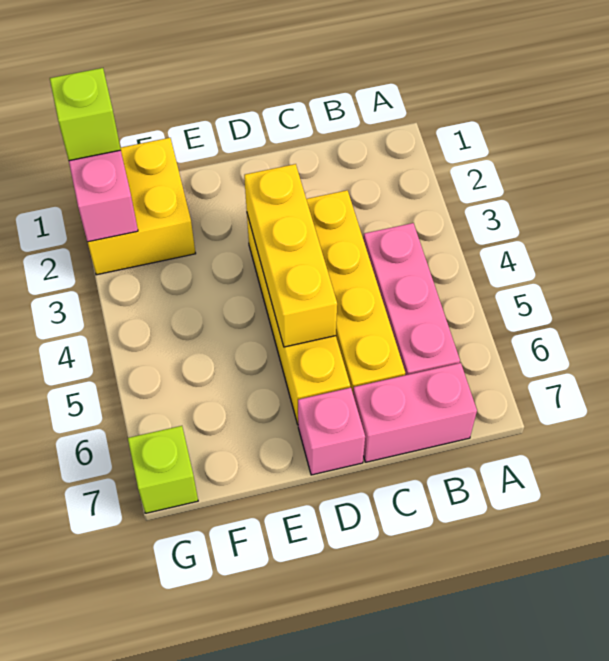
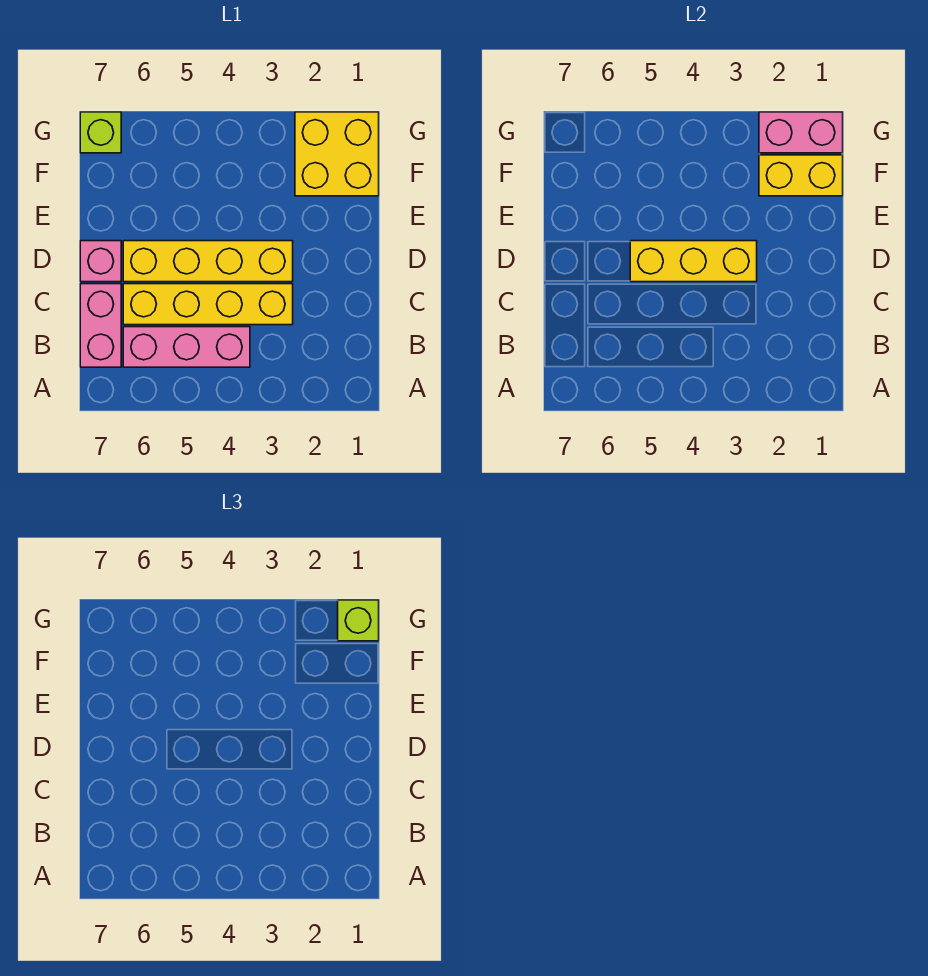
none -> yellow 1x2 brick [759,155,843,196]

